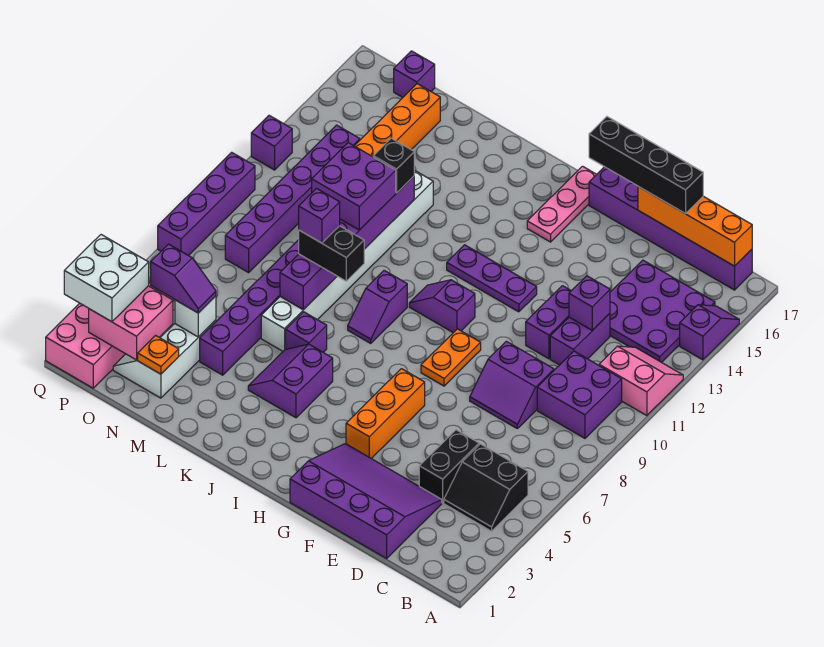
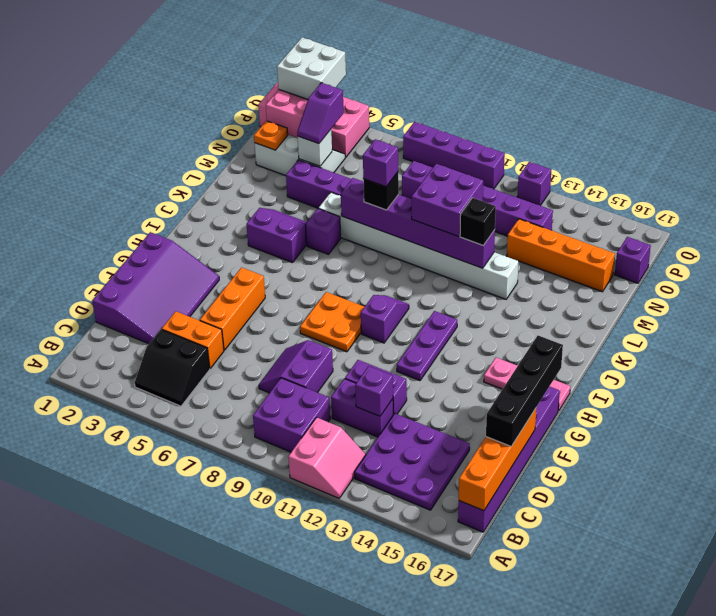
purple 1x2 slope [680,305,739,360] -> none
black 2x2 slope [444,444,528,531] -> black 2x2 slope turned to [135,329,210,406]
black 1x2 brick [419,430,479,503] -> orange 1x2 brick [162,311,224,369]
orange 1x3 brick [346,369,425,458] -> orange 1x3 brick turned to [200,268,265,350]
orange 1x2 plate [421,329,481,386] -> orange 2x2 plate [300,292,364,352]
purple 1x2 slope [348,270,407,343] -> none
black 1x2 brick [299,226,364,281] -> black 1x1 brick [363,172,399,210]

